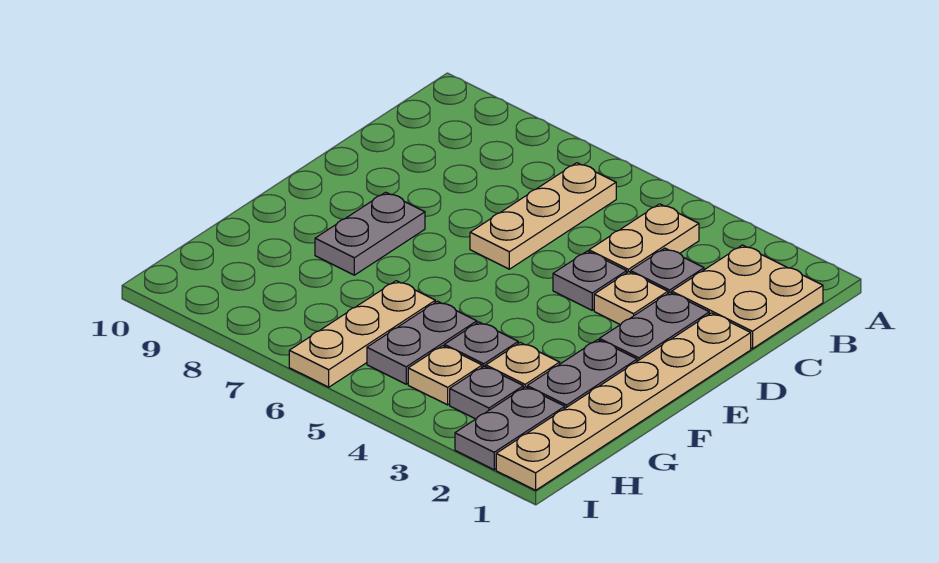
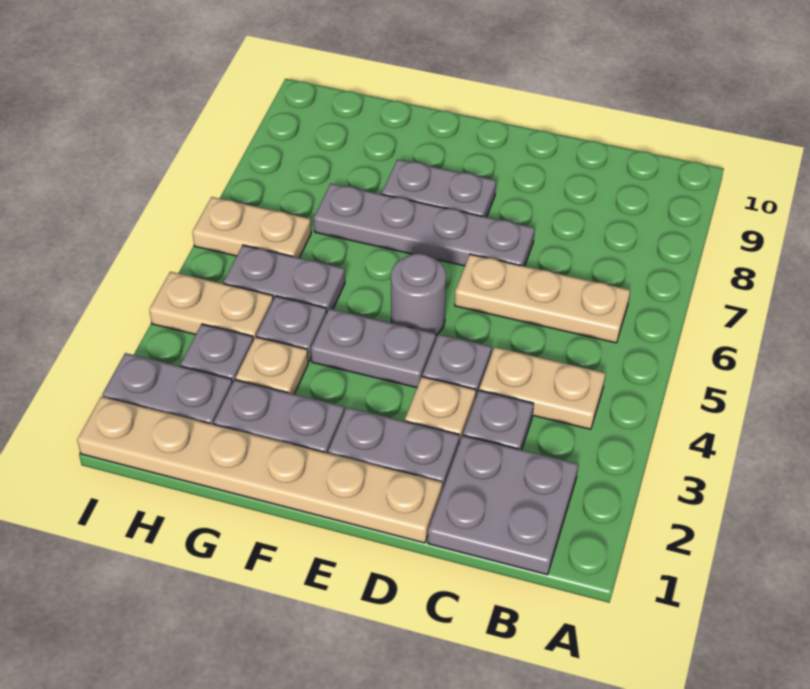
tan 2x2 plate [672,245,823,349] -> grey 2x2 plate [428,436,578,575]
none -> grey 1x4 plate [314,184,535,266]
none -> grey 1x2 plate [311,309,436,388]
none -> grey 1x1 round brick [391,254,446,335]
tan 1x3 plate [289,281,435,387] -> tan 1x2 plate [192,197,311,258]
tan 1x1 plate [408,346,482,405] -> tan 1x2 plate [149,272,273,341]

